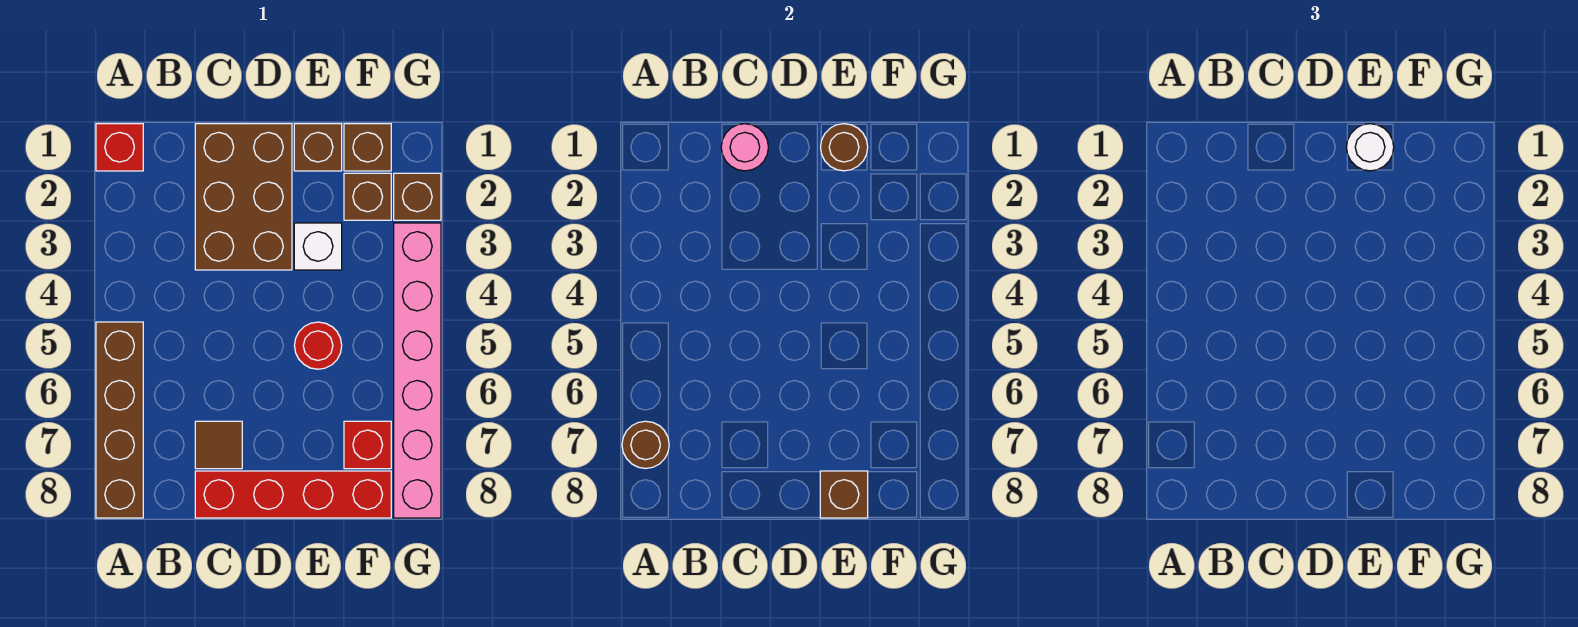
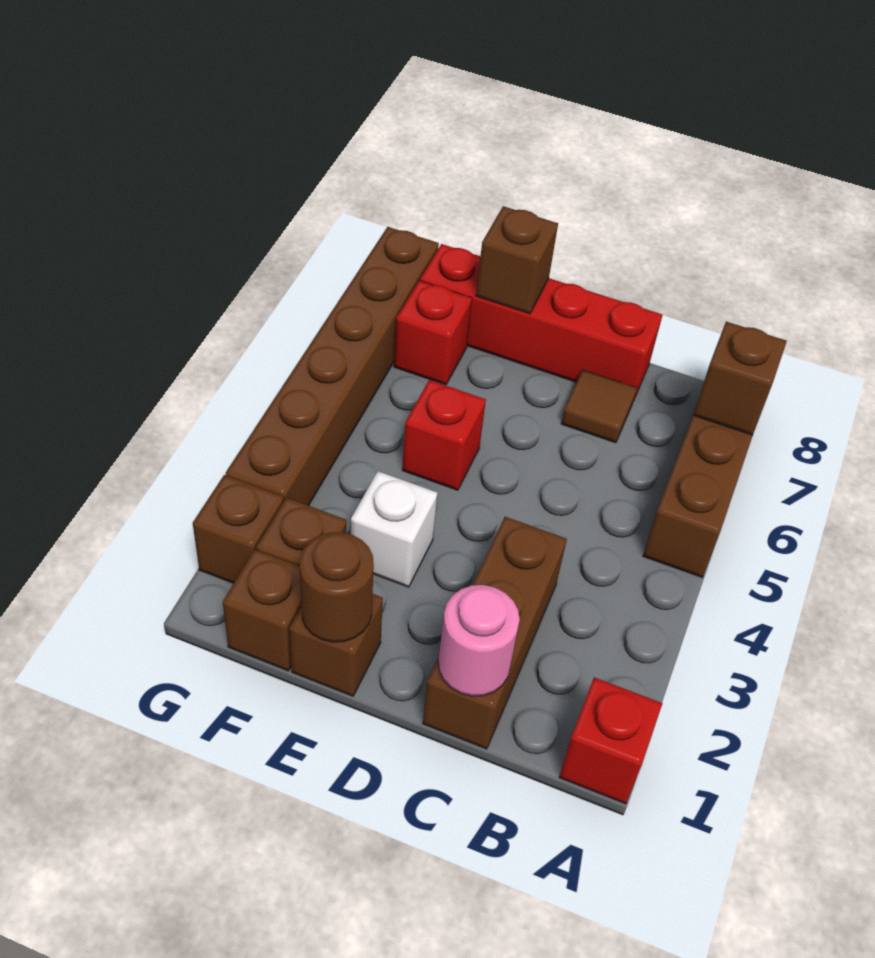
brown 1x1 round brick [622,421,669,469] -> brown 1x1 brick [693,322,787,435]
brown 2x3 brick [195,124,292,270] -> brown 1x3 brick [423,517,567,749]
white 1x1 round brick [1347,124,1394,171] -> none
red 1x1 round brick [294,322,342,369] -> red 1x1 brick [402,380,486,490]
pink 1x6 brick [394,223,441,518] -> brown 1x6 brick [226,227,439,506]

